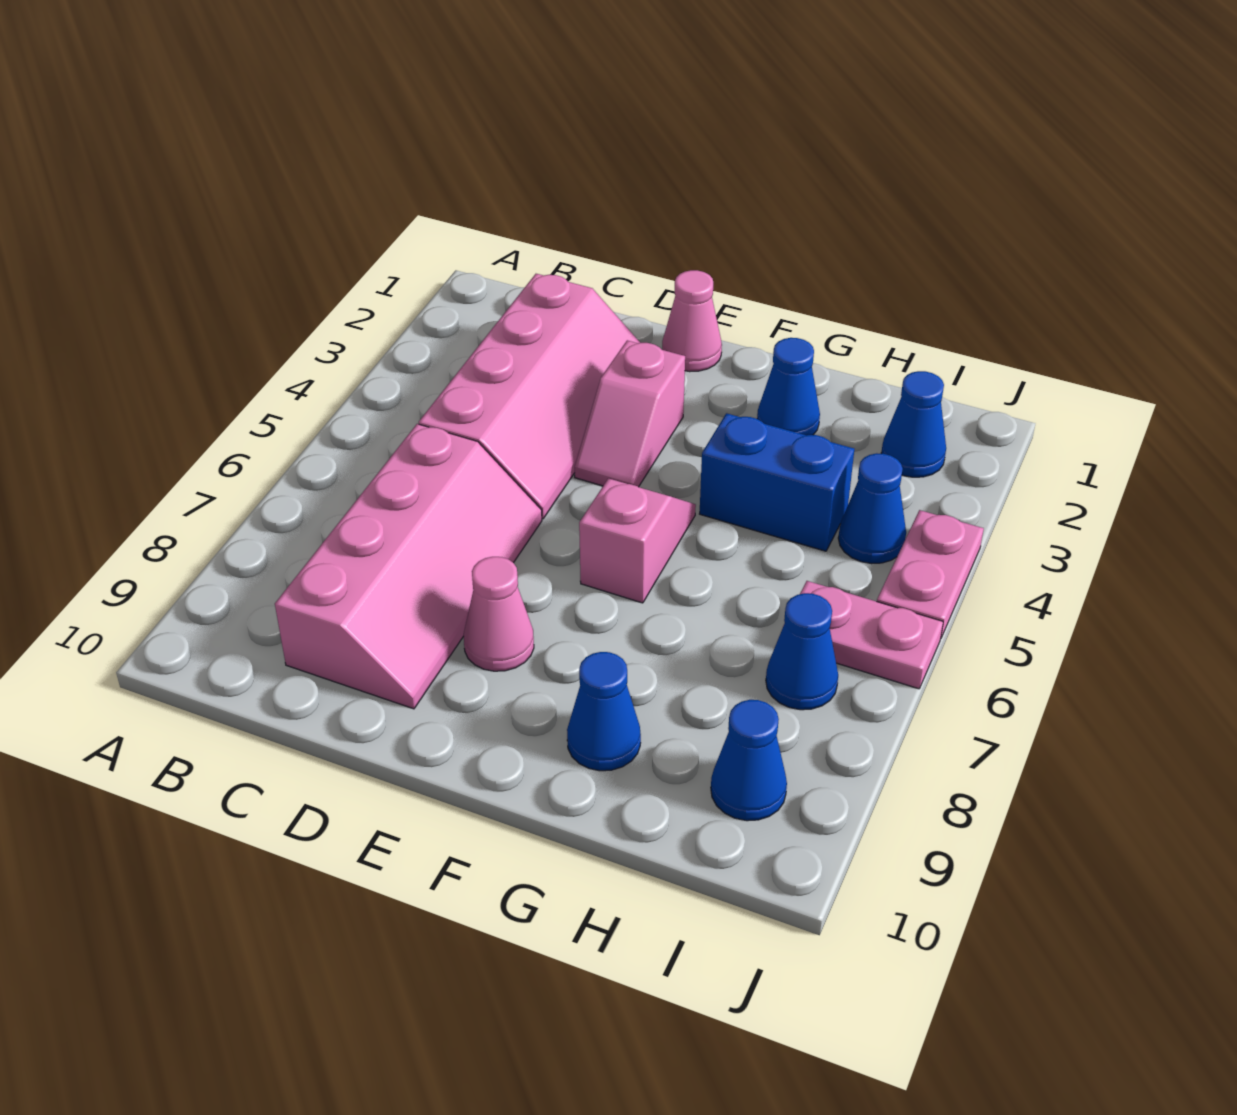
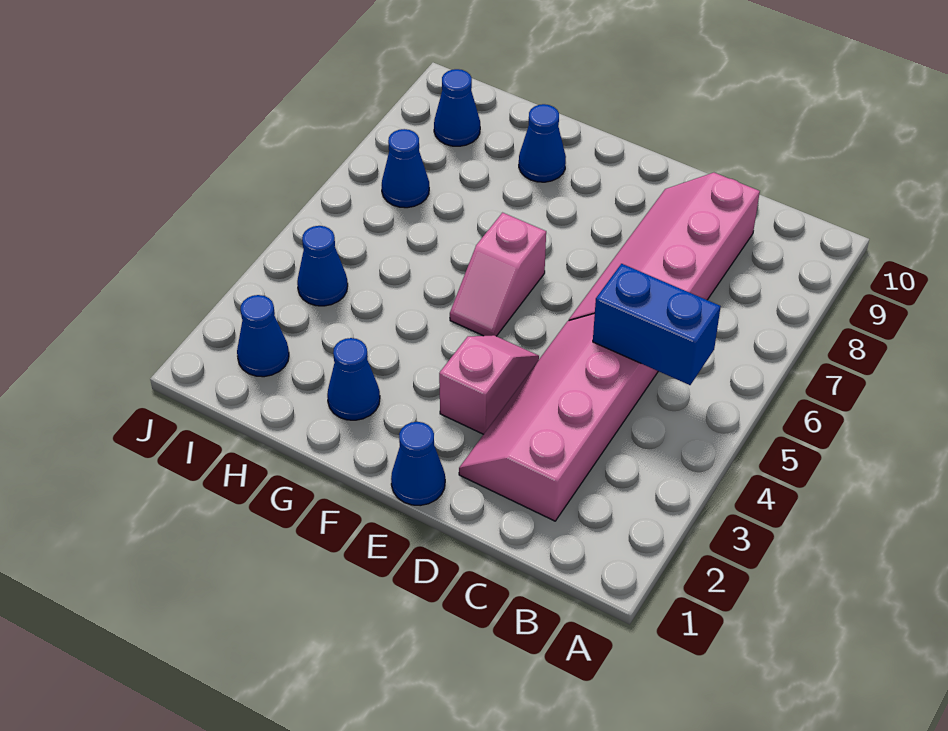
pink 1x1 cone [662,270,722,372] -> blue 1x1 cone [391,422,445,506]
pink 1x1 cone [464,557,534,671] -> none
blue 1x2 brick [700,413,854,551] -> blue 1x2 brick moved to [593,264,721,385]
pink 1x2 plate [800,581,943,689] -> none
pink 1x2 plate [877,510,984,637] -> none

